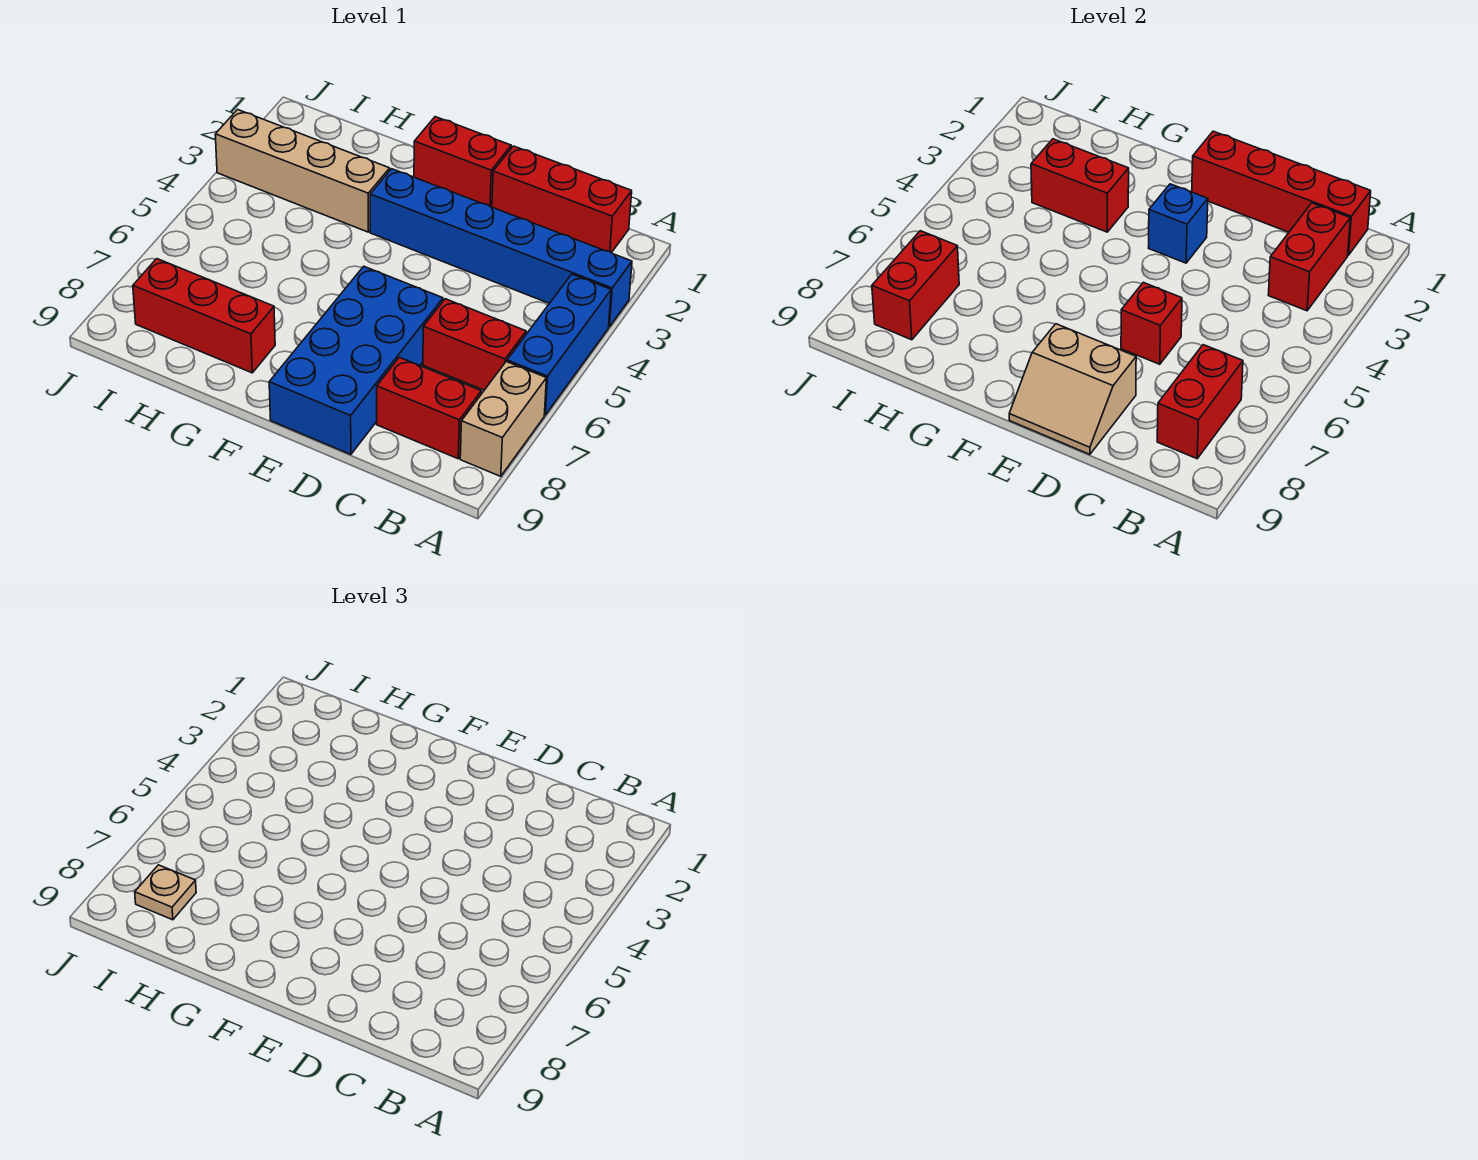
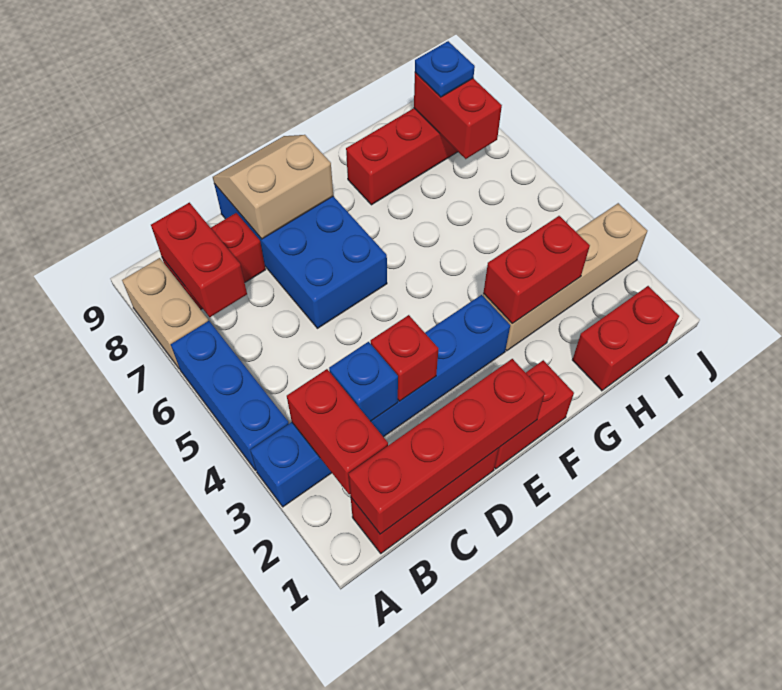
red 1x2 brick [423,299,526,390] -> red 1x2 brick moved to [572,286,679,391]
red 1x1 brick [1121,282,1182,364] -> red 1x1 brick moved to [371,315,438,401]
blue 1x1 brick [1149,184,1208,263] -> blue 1x1 brick moved to [329,342,398,421]
tan 1x1 plate [135,865,196,920] -> blue 1x1 plate [415,41,475,97]

